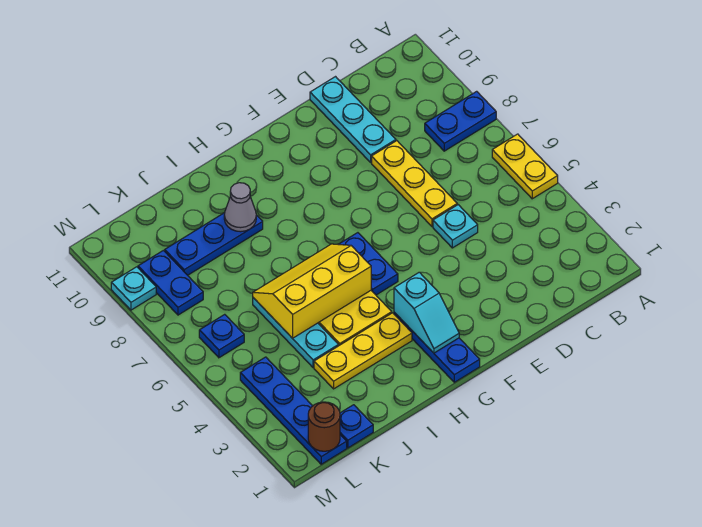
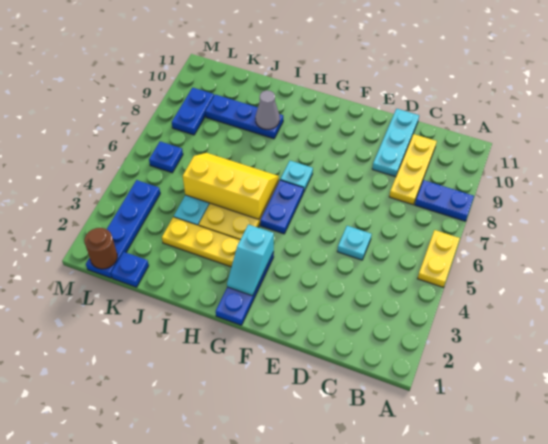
yellow 1x3 plate [372,141,457,226] -> yellow 1x3 plate moved to [389,134,437,205]
cyan 1x1 plate [111,267,156,310] -> cyan 1x1 plate moved to [280,161,313,193]

